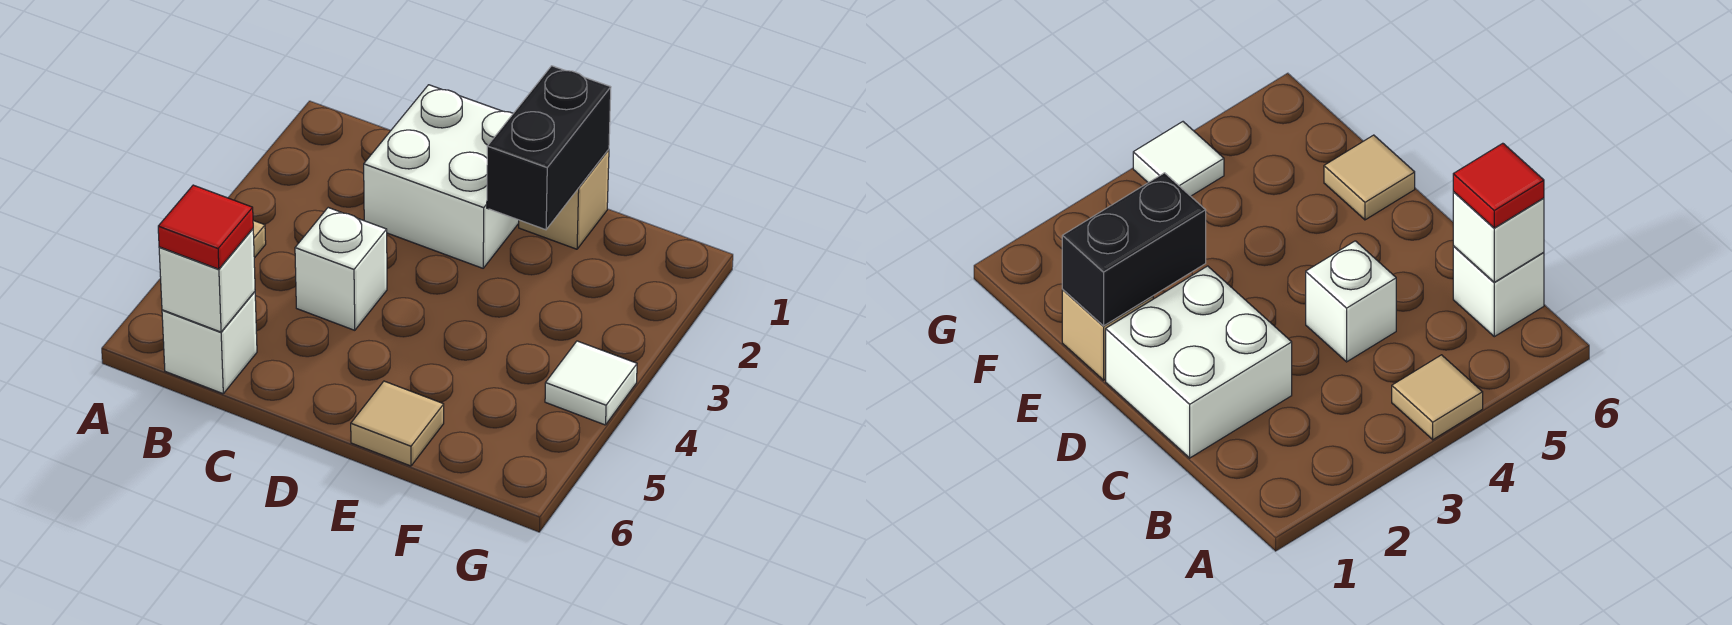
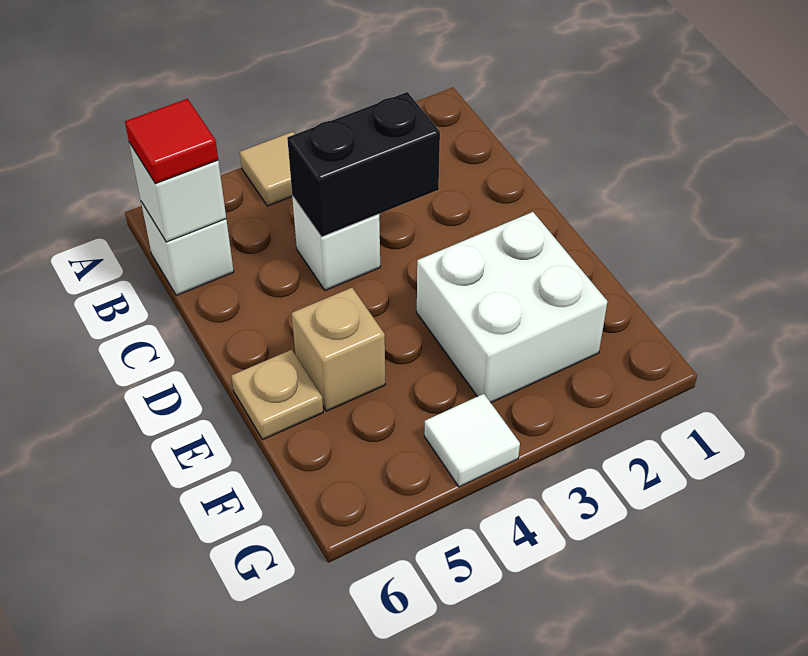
white 2x2 brick [364,85,519,268] -> white 2x2 brick moved to [417,212,607,403]
tan 1x1 brick [519,150,609,249] -> tan 1x1 brick moved to [292,288,385,411]
black 1x2 brick [487,66,611,230] -> black 1x2 brick moved to [287,92,440,237]
tan 1x1 tile [351,381,444,466] -> tan 1x1 plate [231,350,323,440]

